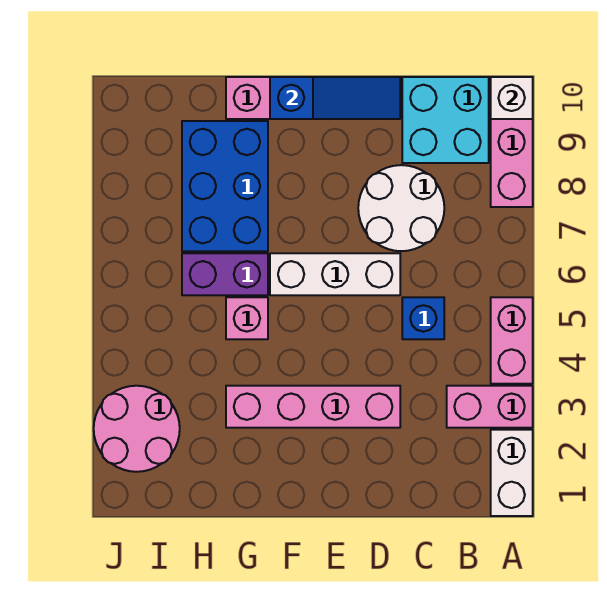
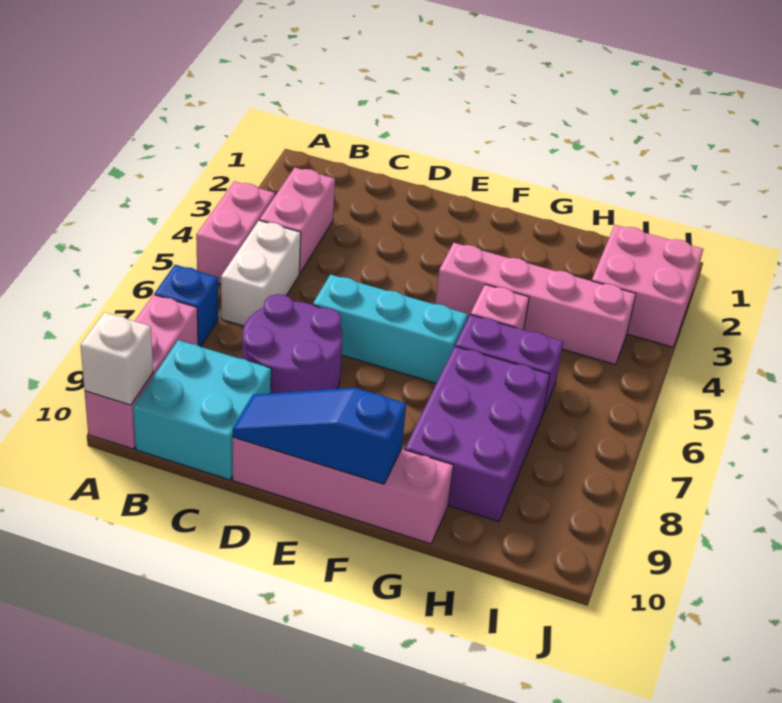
white 1x2 brick [491,430,533,516] -> white 1x2 brick moved to [221,220,301,326]
pink 1x2 brick [447,386,533,428] -> pink 1x2 brick turned to [260,168,335,273]
blue 1x1 brick [402,297,444,339] -> blue 1x1 brick moved to [154,265,218,347]
white 2x2 round brick [358,165,444,251] -> purple 2x2 round brick [242,294,342,393]
pink 1x4 brick [226,386,400,428] -> pink 1x4 brick moved to [435,243,636,365]
white 1x3 brick [270,253,400,295] -> cyan 1x3 brick [313,275,468,383]
blue 2x3 brick [182,121,268,251] -> purple 2x3 brick [405,346,550,522]
pink 2x2 round brick [94,386,180,472] -> pink 2x2 brick [592,225,703,347]

